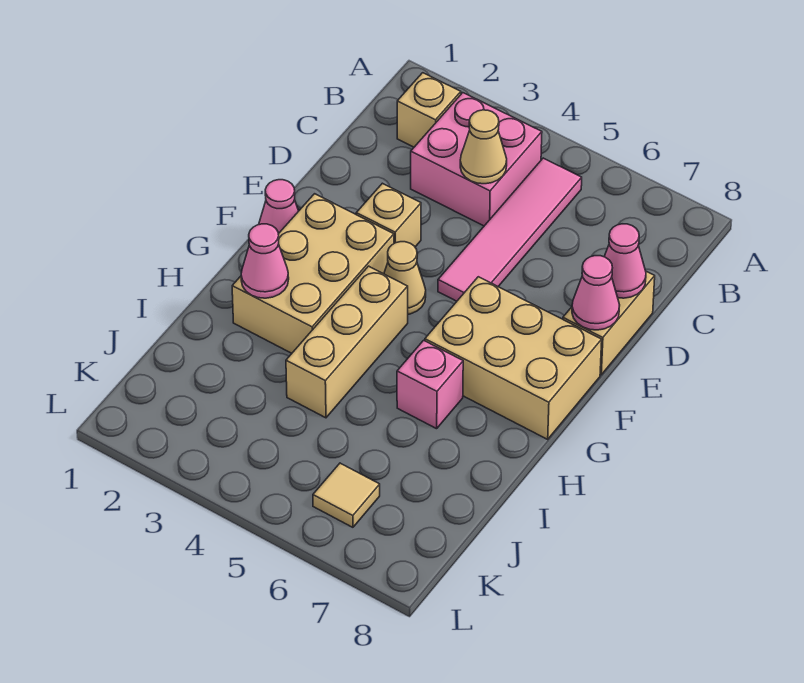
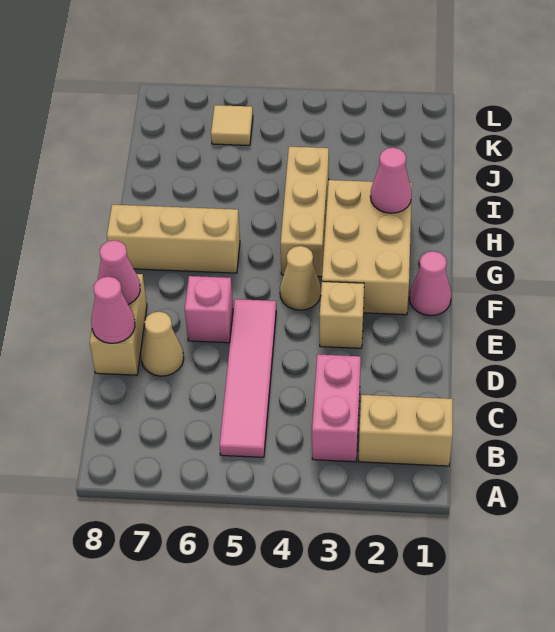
tan 1x1 brick [397,73,461,147] -> tan 1x2 brick [359,395,453,466]
pink 2x2 brick [411,93,542,226] -> pink 1x2 brick [312,354,361,462]
tan 1x1 cone [460,110,507,184] -> tan 1x1 cone moved to [141,311,184,376]
tan 2x3 brick [425,277,602,439] -> tan 1x3 brick [107,205,240,273]
pink 1x1 brick [397,340,463,429] -> pink 1x1 brick moved to [185,276,233,343]

